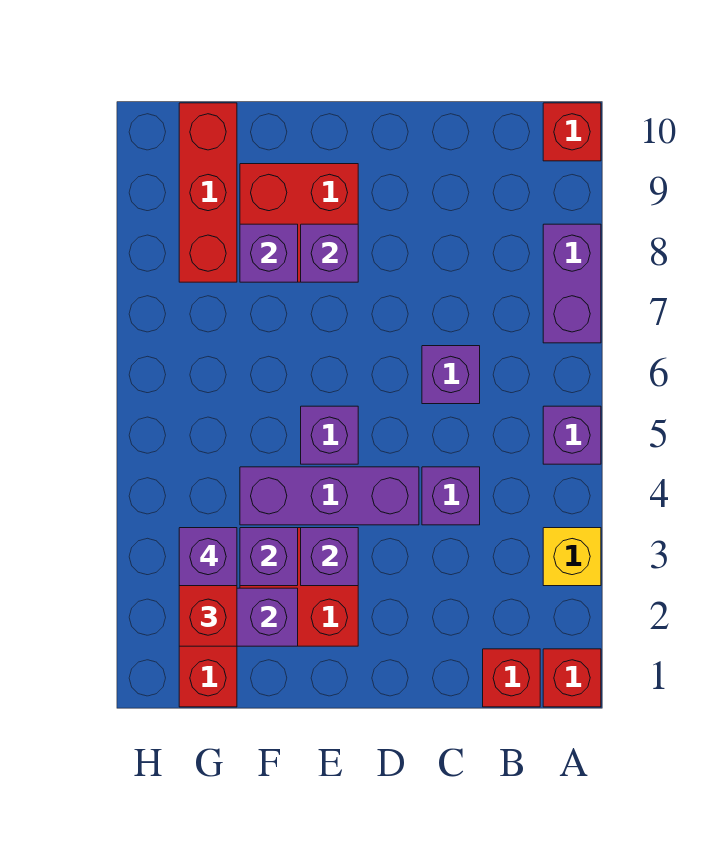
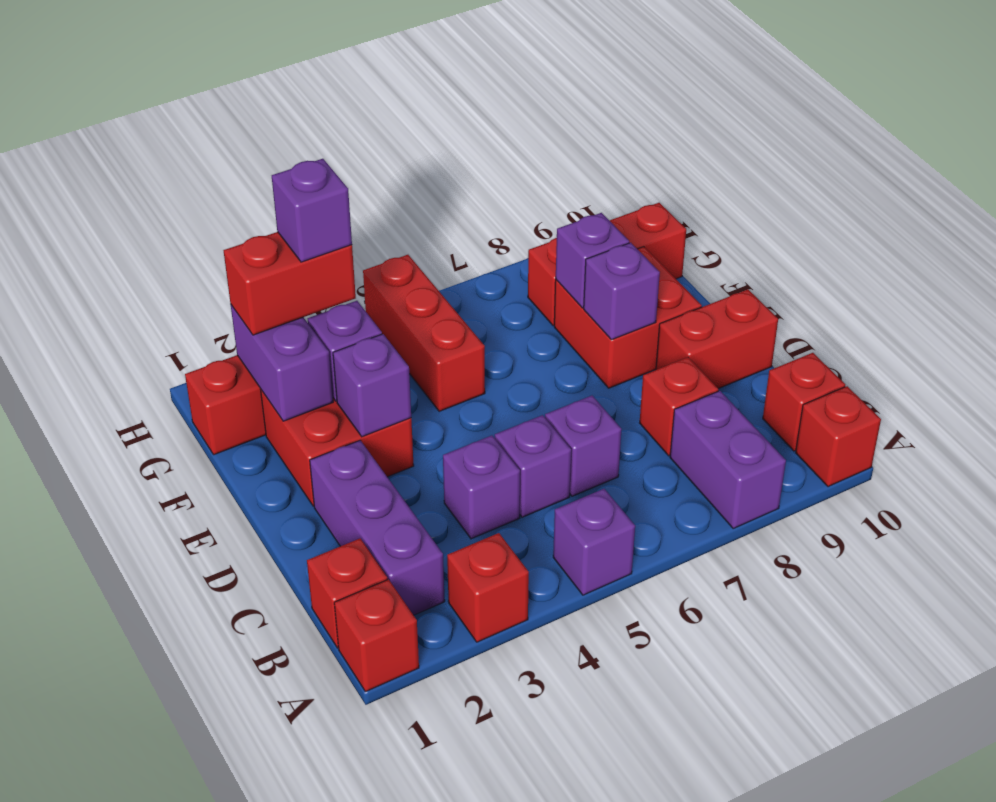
yellow 1x1 brick [543,528,601,586] -> red 1x1 brick [447,533,529,642]
purple 1x2 brick [543,224,601,343] -> purple 1x2 brick turned to [670,391,786,528]
none -> red 1x1 brick [763,353,845,451]
none -> red 1x1 brick [640,357,718,456]
purple 1x3 brick [240,467,419,525] -> purple 1x3 brick moved to [310,440,445,615]
none -> red 1x2 brick [656,289,778,389]
purple 1x1 brick [301,406,358,464] -> purple 1x1 brick moved to [495,415,571,517]
none -> red 1x3 brick [363,255,485,411]

